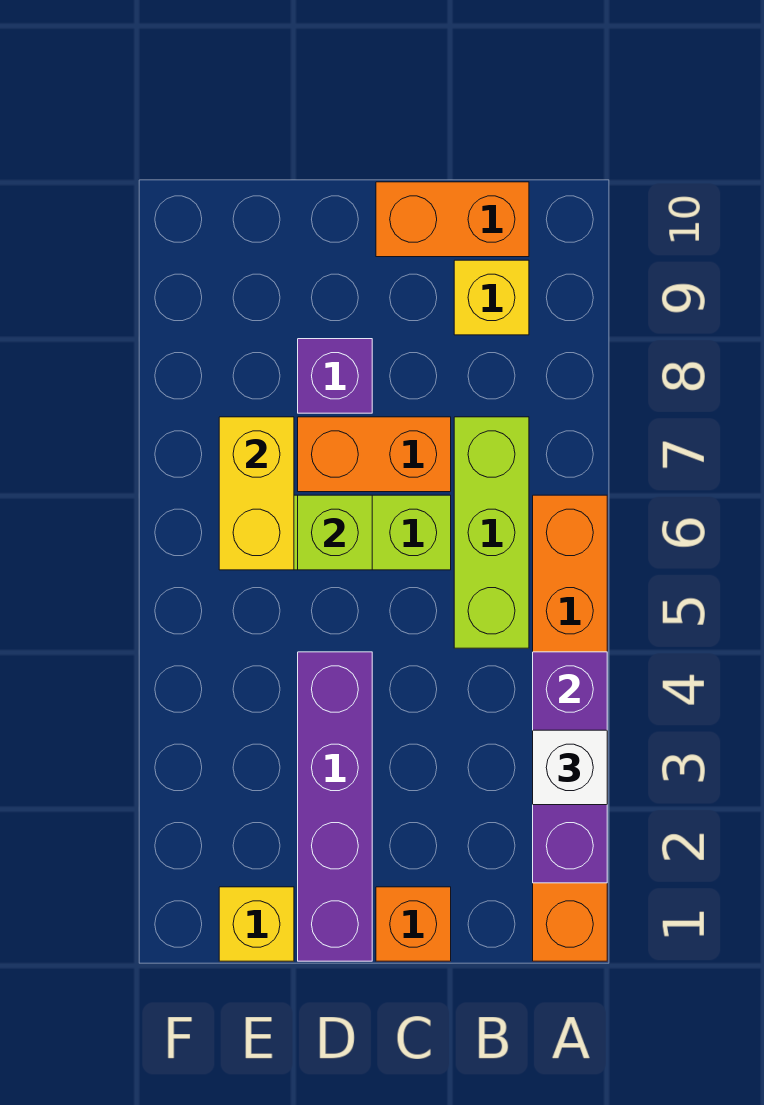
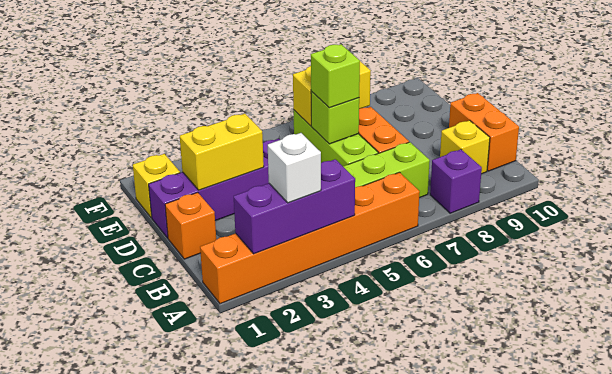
none -> yellow 1x2 brick [180,114,264,190]
none -> lime 1x1 brick [311,44,360,108]
purple 1x1 brick [298,339,372,413] -> purple 1x1 brick moved to [430,150,482,213]

